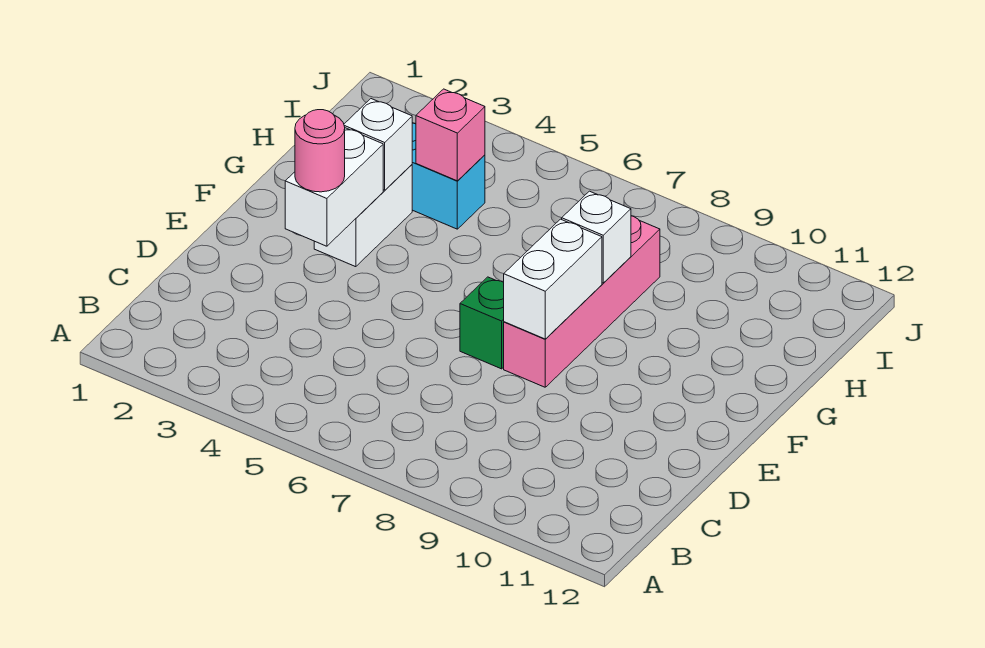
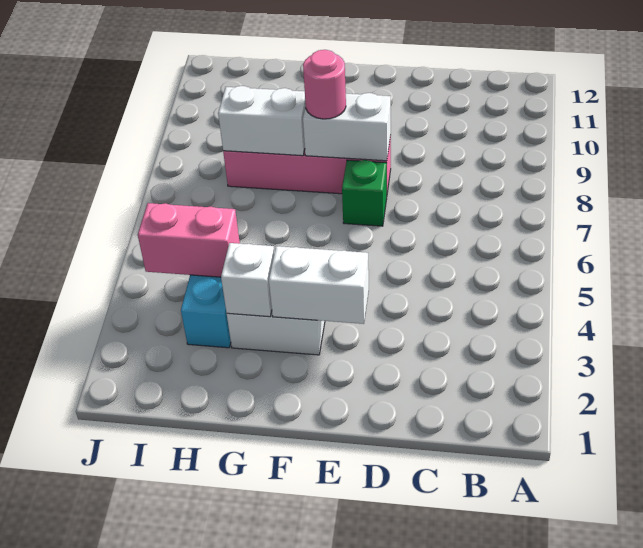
pink 1x1 round brick [295,110,345,192] -> pink 1x1 round brick moved to [303,50,346,119]
white 1x1 brick [562,191,631,283] -> white 1x2 brick [218,86,306,156]
pink 1x1 brick [416,89,485,181] -> pink 1x2 brick [138,203,240,277]

